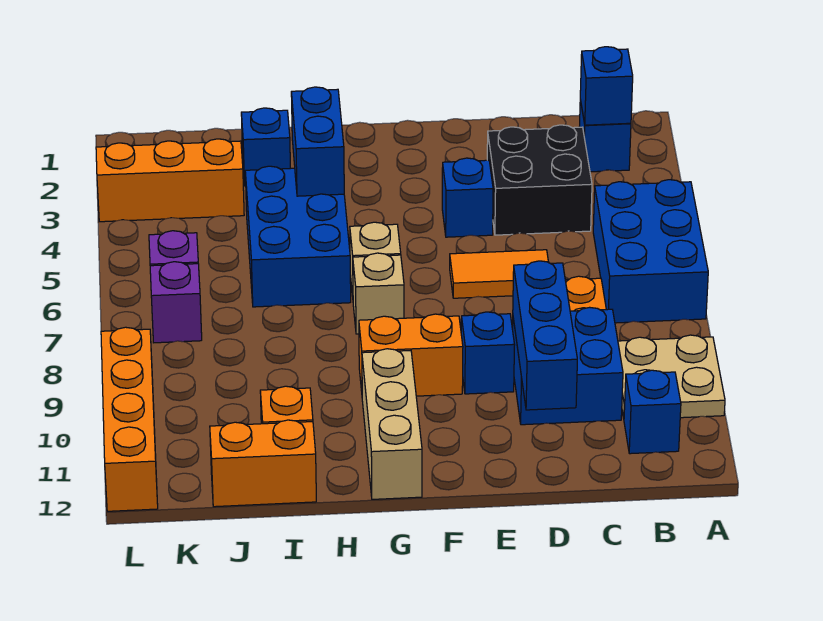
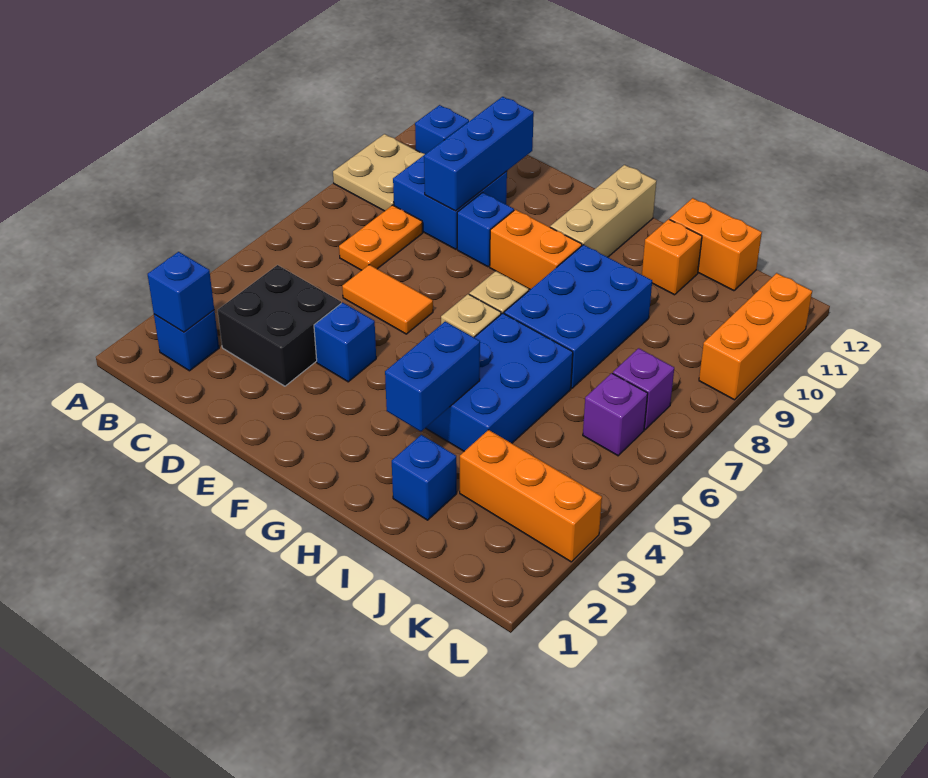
blue 2x3 brick [593,180,708,323] -> blue 2x3 brick moved to [504,245,652,388]
orange 1x4 brick [101,327,158,511] -> orange 1x3 brick [699,273,812,400]

